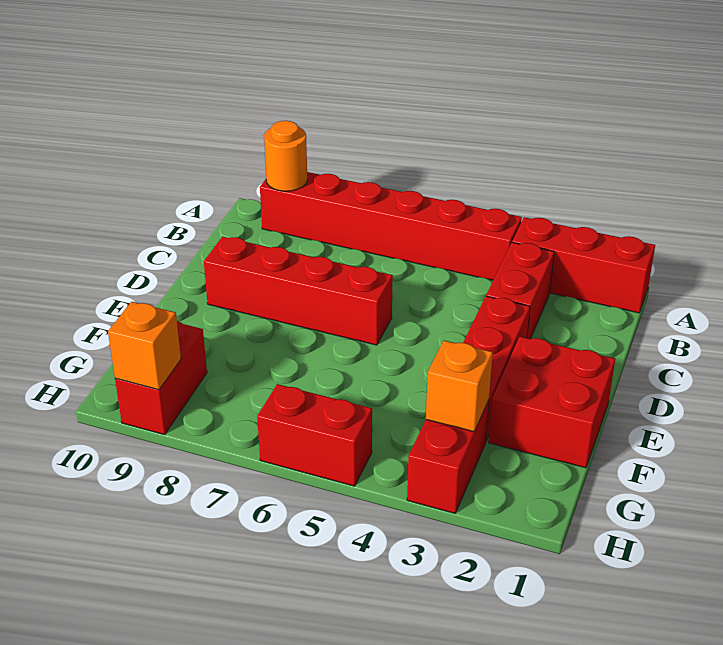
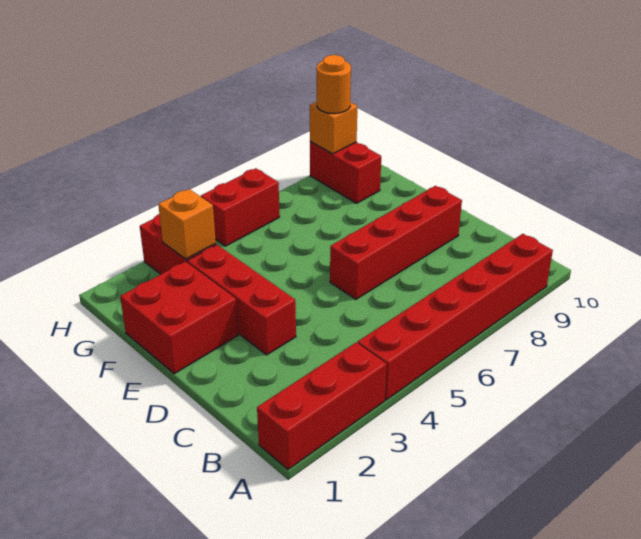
orange 1x1 round brick [264,121,307,191] -> orange 1x1 round brick moved to [317,55,351,114]
red 1x2 brick [486,242,554,339] -> none

